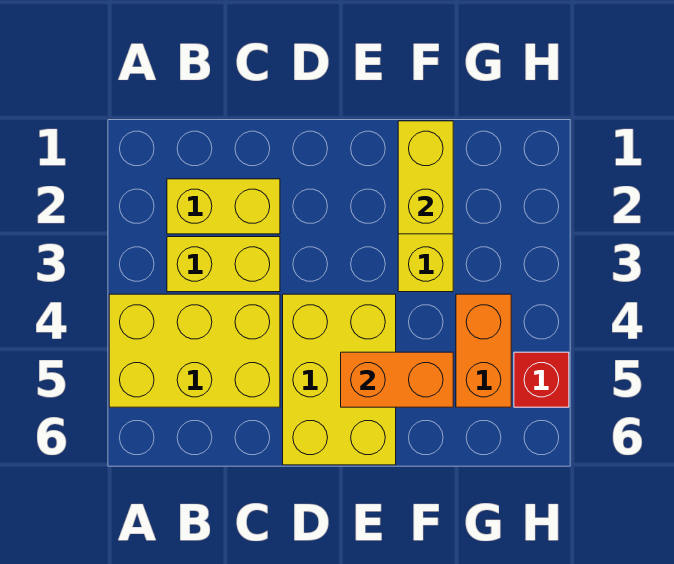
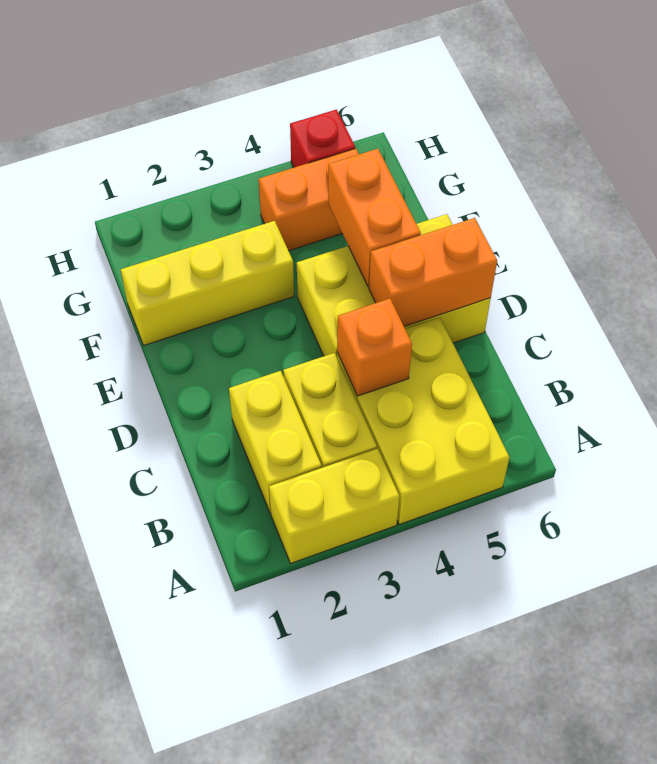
none -> orange 1x1 brick [337,299,412,396]
none -> orange 1x2 brick [369,218,497,327]
yellow 1x2 brick [398,121,453,234] -> yellow 1x2 brick moved to [269,449,399,563]

